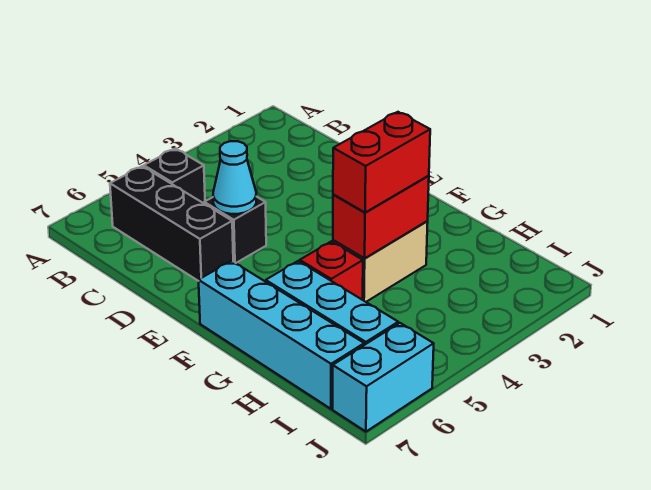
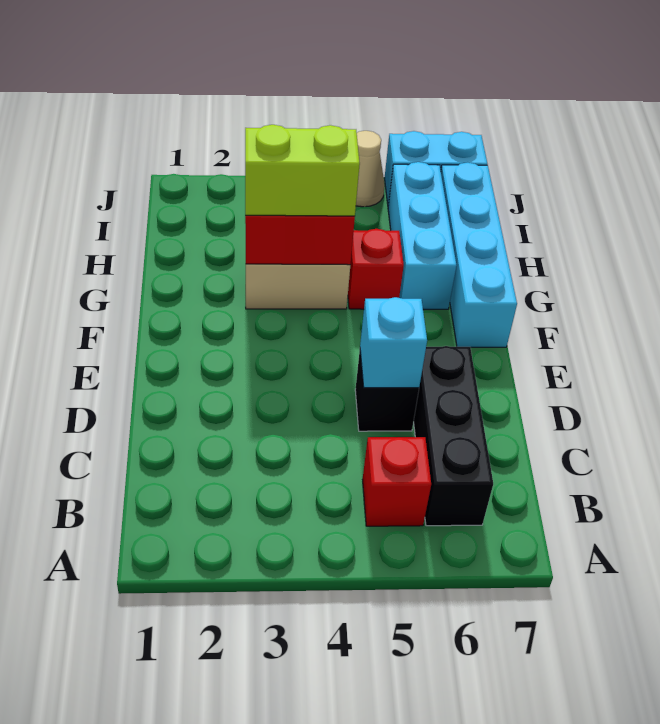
black 1x1 brick [144,149,205,203] -> red 1x1 brick [363,437,431,526]
cyan 1x1 cone [213,141,256,214] -> cyan 1x1 brick [360,297,427,388]
red 1x2 brick [333,112,430,213] -> lime 1x2 brick [245,125,360,216]
none -> tan 1x1 cone [356,131,385,207]

